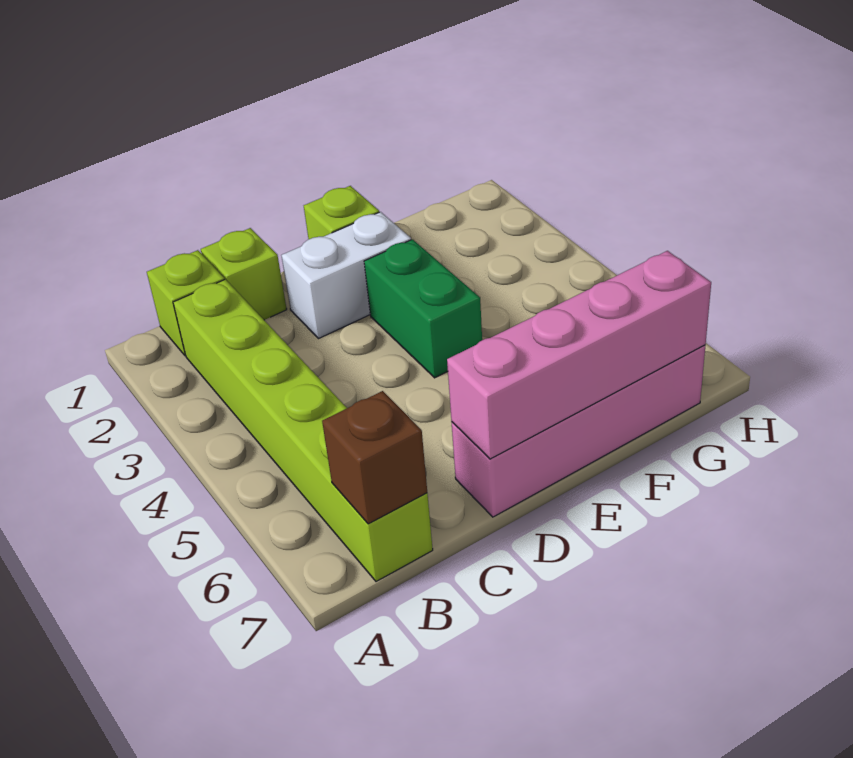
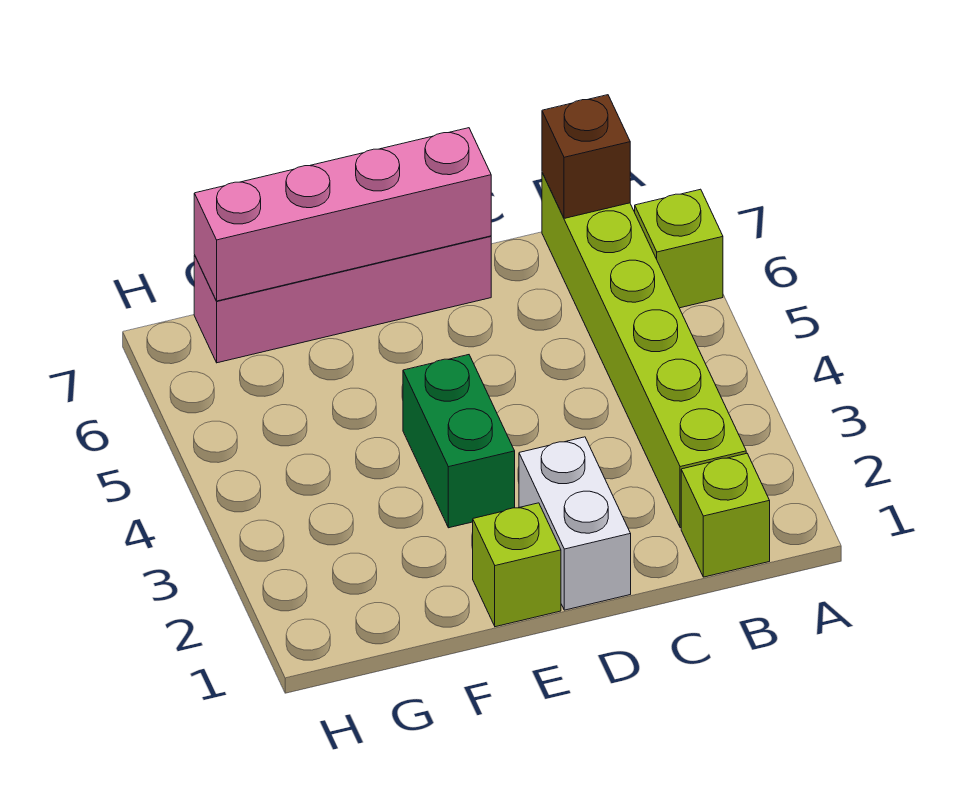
lime 1x1 brick [201,228,287,320] -> lime 1x1 brick moved to [635,189,723,308]
white 1x2 brick [281,212,411,339] -> white 1x2 brick turned to [519,437,631,610]

